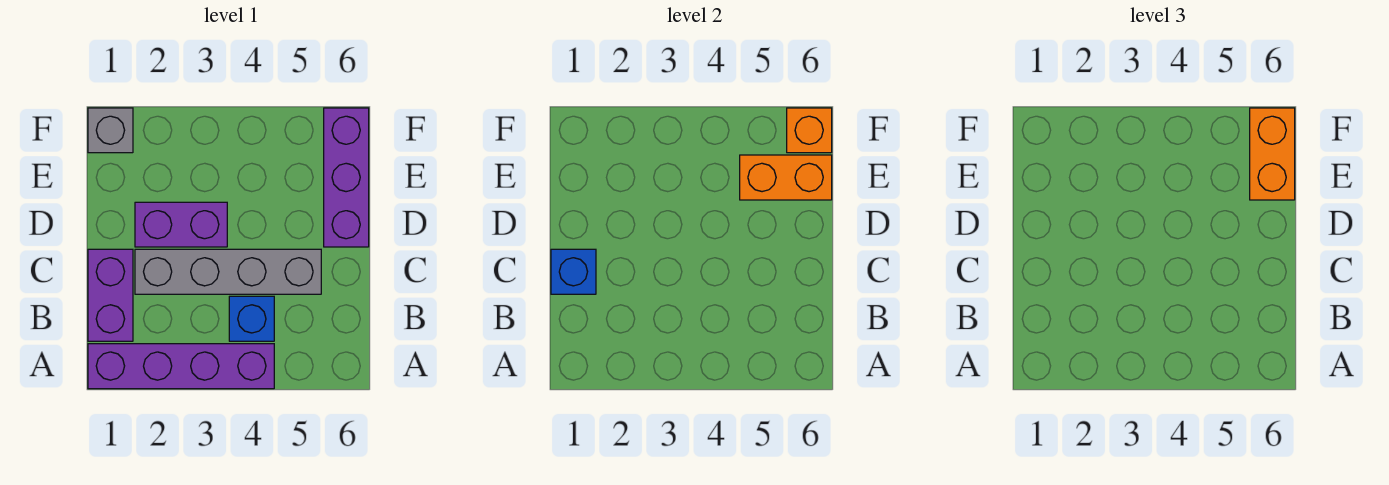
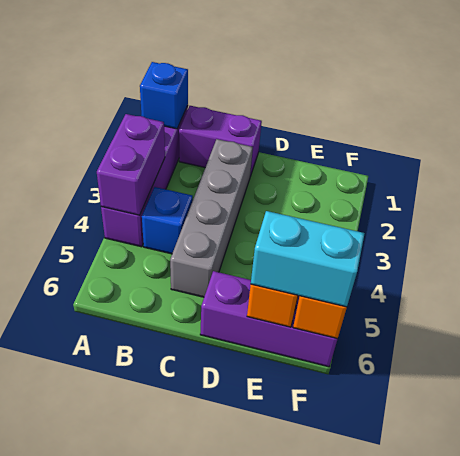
blue 1x1 brick [551,249,596,294] -> blue 1x1 brick moved to [140,62,188,129]
purple 1x2 brick [135,202,227,247] -> purple 1x2 brick moved to [97,114,165,215]
orange 1x2 brick [1250,108,1295,200] -> cyan 1x2 brick [251,211,365,307]
grey 1x1 brick [88,108,133,153] -> none

